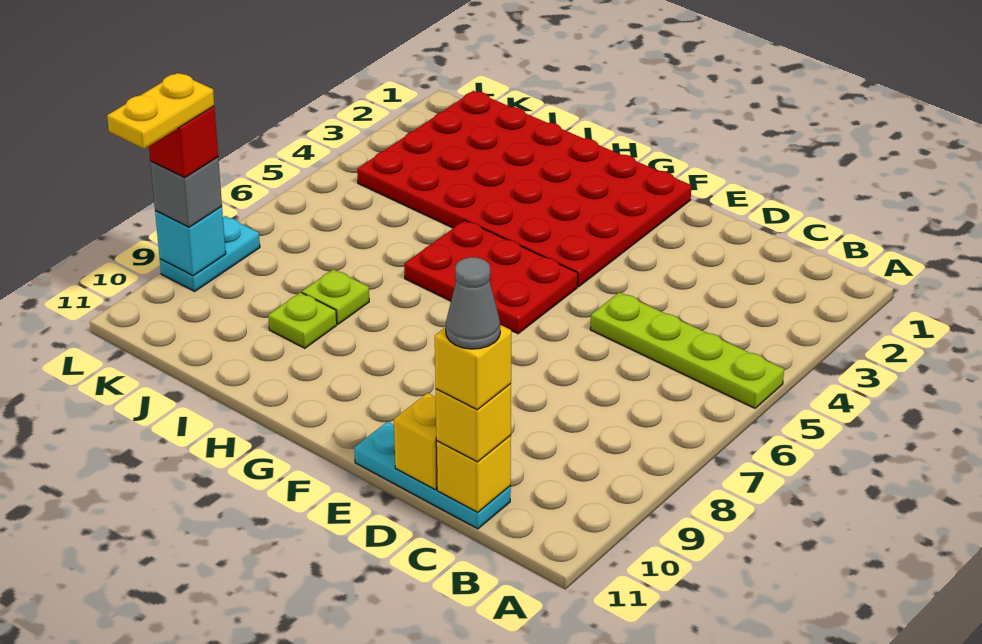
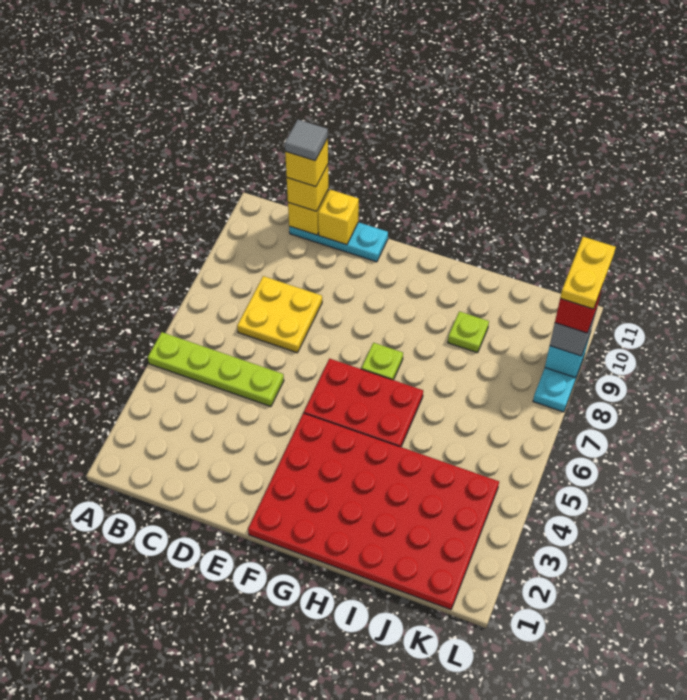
none -> yellow 2x2 plate [237,276,322,353]
grey 1x1 cone [446,257,500,349] -> grey 1x1 tile [285,120,328,161]
lime 1x1 plate [302,269,369,324] -> lime 1x1 plate moved to [361,343,403,380]

